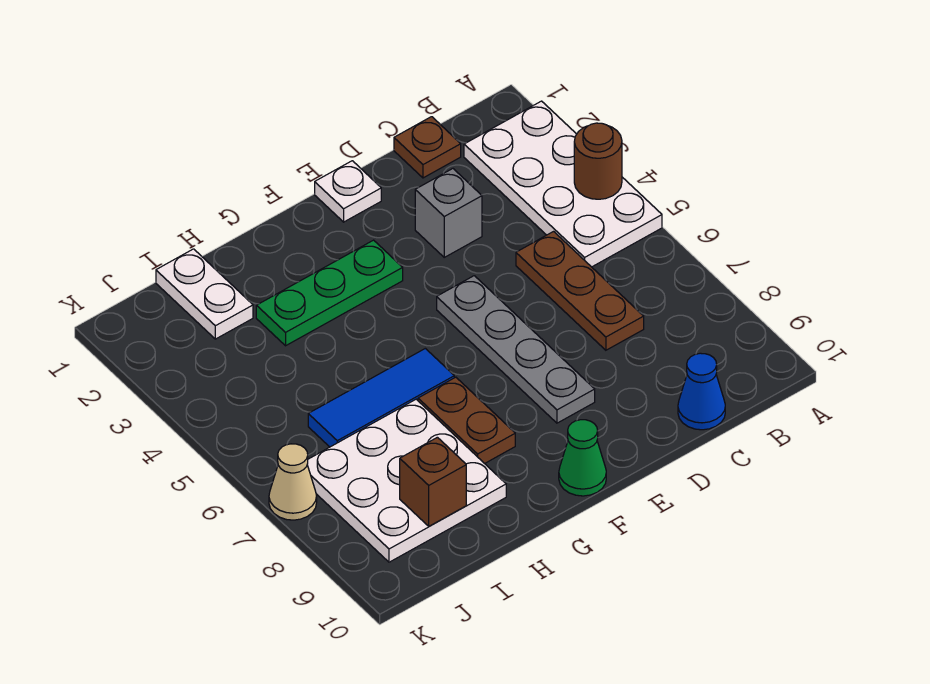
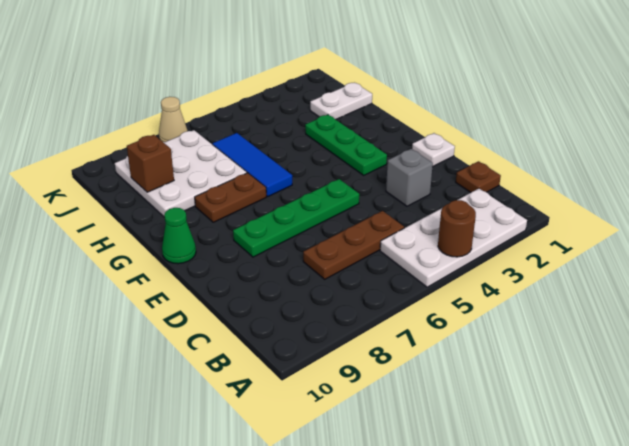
blue 1x1 cone [678,353,725,430] -> none
grey 1x4 plate [437,276,595,423] -> green 1x4 plate [233,179,359,257]

